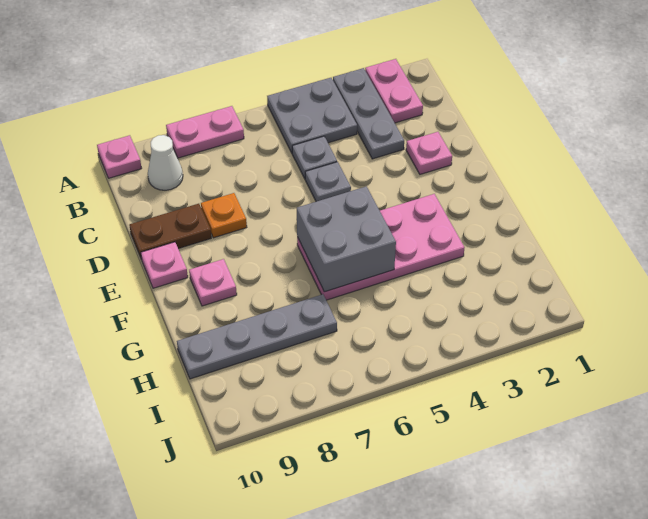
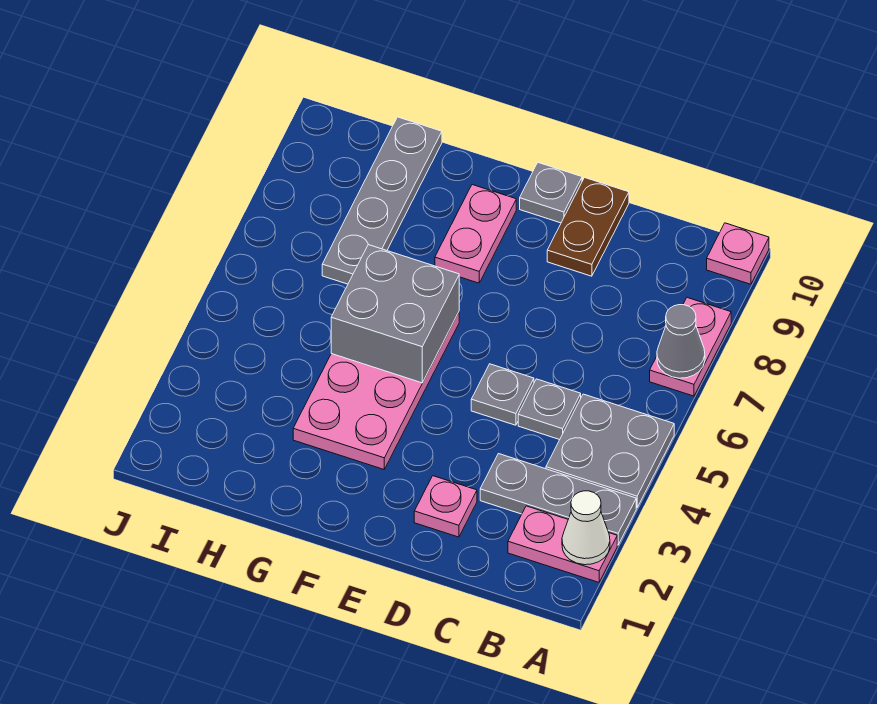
none -> grey 1x1 cone [657,305,705,378]
white 1x1 cone [148,135,183,190] -> white 1x1 cone moved to [562,491,610,565]
orange 1x1 plate [201,193,247,238] -> none
pink 1x1 plate [141,242,188,288] -> grey 1x1 plate [520,163,582,223]
pink 1x1 plate [189,259,237,306] -> pink 1x2 plate [435,185,516,283]

